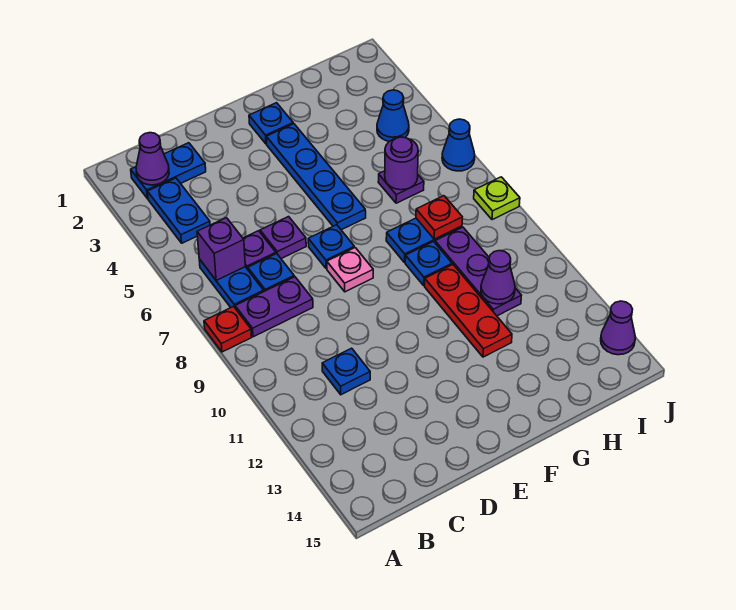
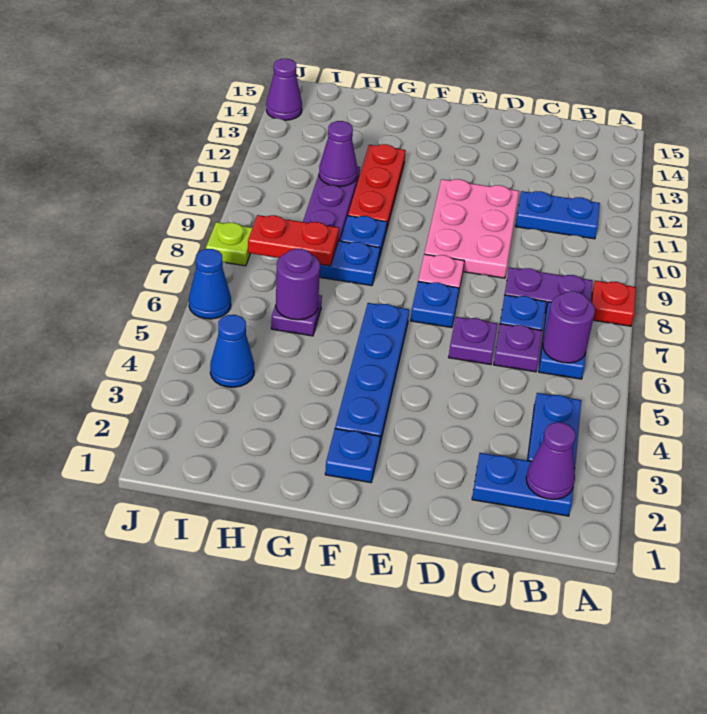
purple 1x1 brick [197,218,245,280] -> purple 1x1 round brick [543,291,595,363]
blue 1x1 plate [322,348,370,395] -> blue 1x2 plate [515,191,600,239]
none -> pink 2x3 plate [424,179,519,278]
red 1x1 plate [416,196,462,239] -> red 1x2 plate [248,215,339,266]

